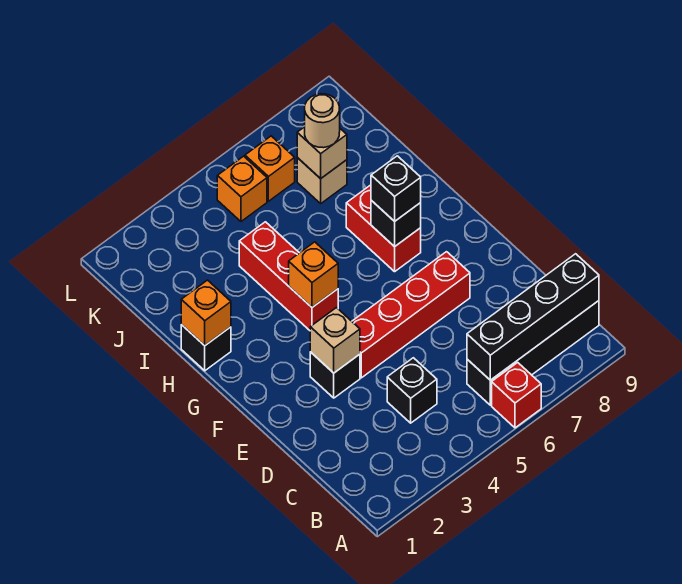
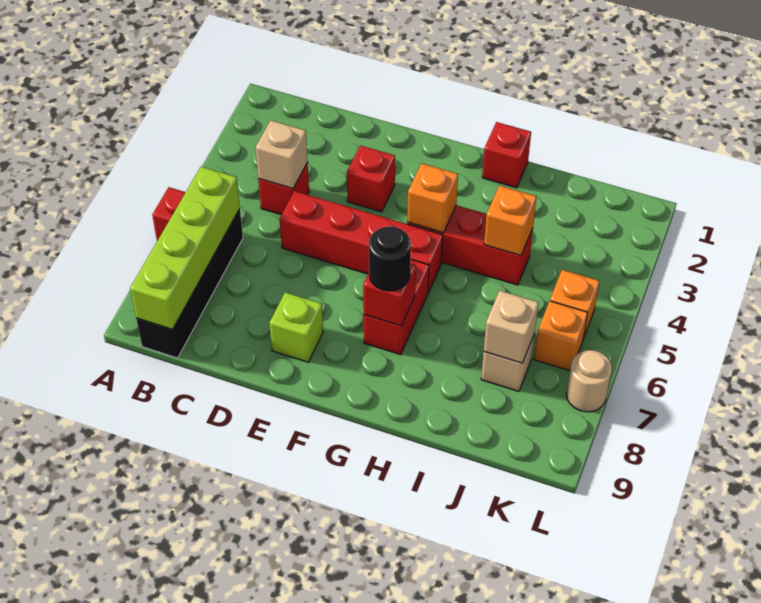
black 1x4 brick [467,254,599,380] -> lime 1x4 brick [130,167,240,329]
black 1x1 brick [387,358,437,423] -> red 1x1 brick [258,163,309,215]
black 1x1 brick [310,352,360,398] -> red 1x1 brick [347,146,395,212]
tan 1x1 brick [310,308,360,373] -> tan 1x1 brick moved to [255,121,308,189]
red 1x4 brick [352,252,470,378] -> red 1x4 brick turned to [280,191,443,292]
none -> lime 1x1 brick [270,292,323,362]
red 1x2 brick [346,185,421,272] -> red 1x2 brick turned to [364,260,429,355]
black 1x1 brick [371,201,421,247] -> red 1x1 brick [363,264,416,326]
black 1x1 brick [371,156,421,221] -> black 1x1 round brick [369,227,411,291]
black 1x1 brick [181,325,231,371] -> red 1x1 brick [482,122,531,188]
orange 1x1 brick [181,280,231,346] -> orange 1x1 brick moved to [484,186,537,256]
tan 1x1 round brick [305,94,340,148] -> tan 1x1 round brick moved to [566,350,612,412]

